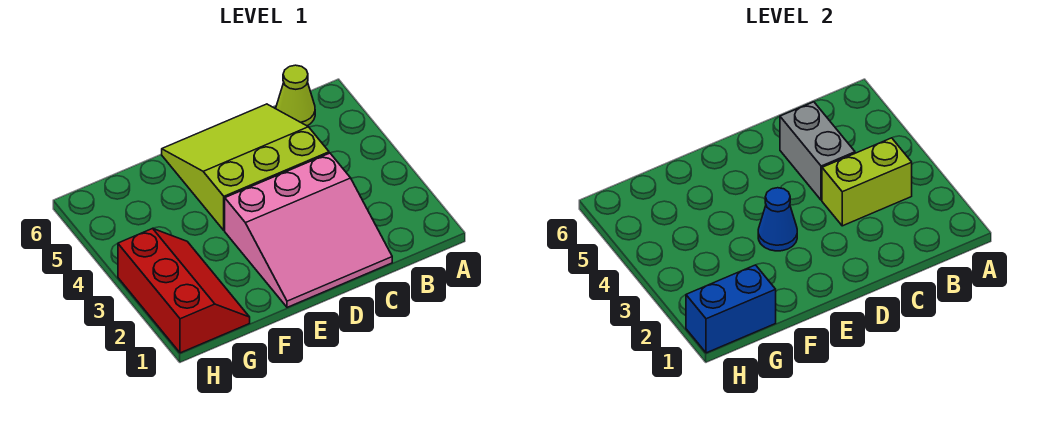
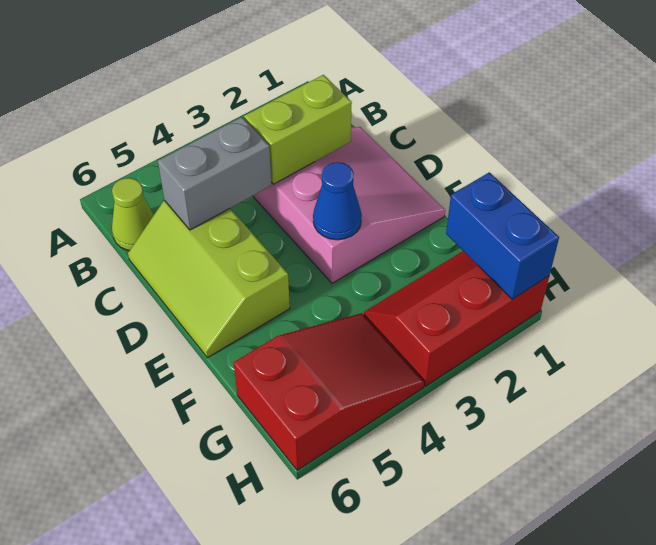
lime 1x2 brick [822,138,912,226] -> lime 1x2 brick turned to [244,75,352,184]
lime 3x3 slope [162,104,329,230] -> lime 2x3 slope [128,201,290,358]
none -> red 2x3 slope [234,313,424,470]

